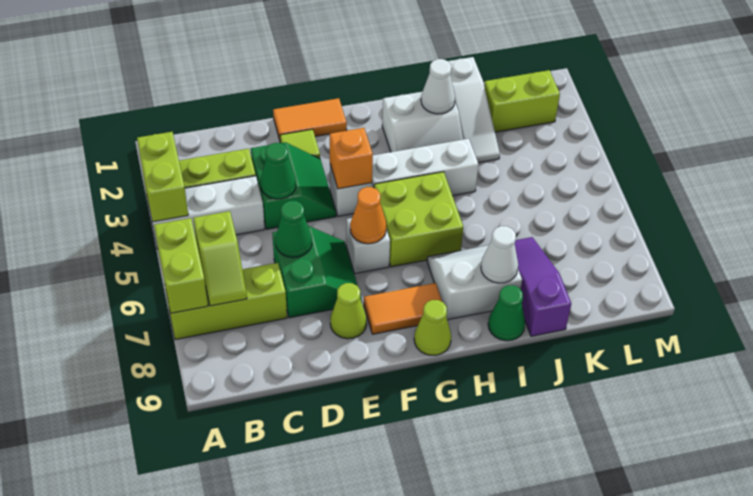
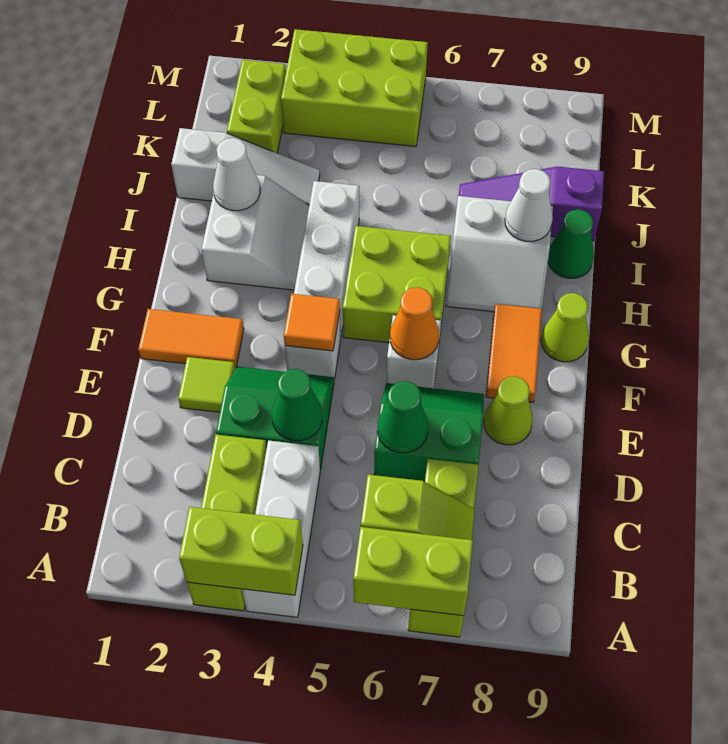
orange 1x2 tile [273,98,347,140] -> orange 1x2 tile turned to [138,309,244,369]
orange 1x1 brick [330,128,373,189] -> orange 1x1 tile [284,294,340,351]
white 2x2 slope [427,245,522,320] -> white 2x2 slope turned to [446,196,553,312]
none -> lime 2x3 brick [281,29,428,147]

